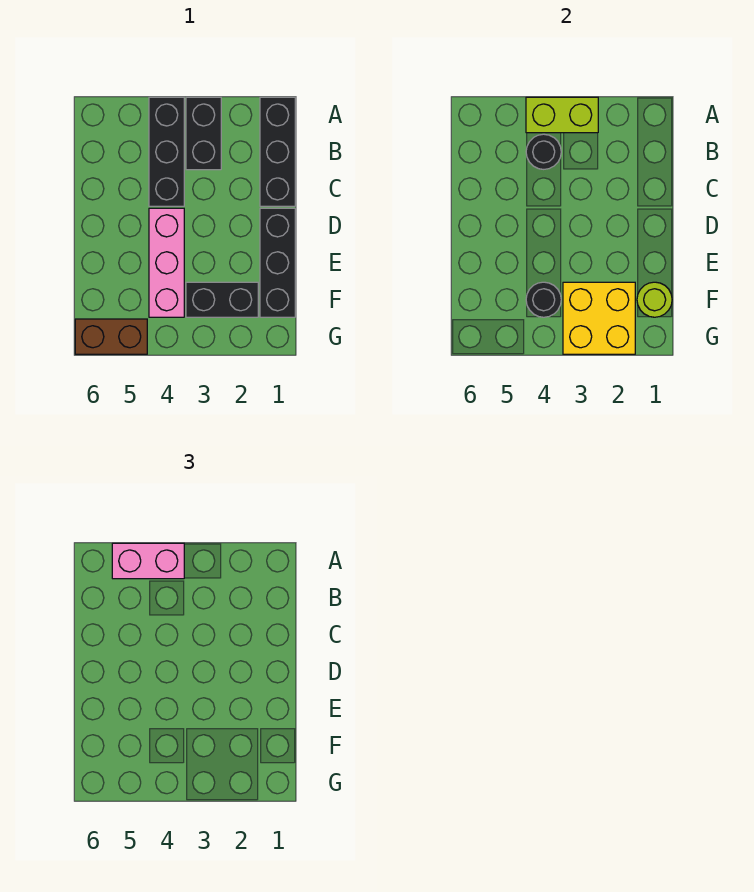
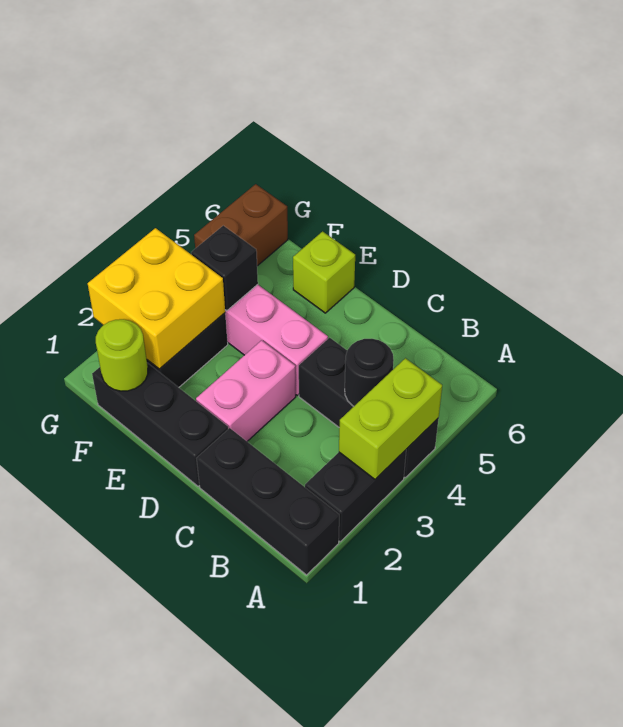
black 1x2 brick [186,97,221,170] -> black 1x2 brick turned to [305,450,406,542]
pink 1x2 brick [112,543,184,579] -> pink 1x2 brick moved to [196,340,296,441]
none -> lime 1x1 brick [293,231,355,313]
black 1x1 round brick [526,282,561,317] -> black 1x1 brick [191,226,258,311]

